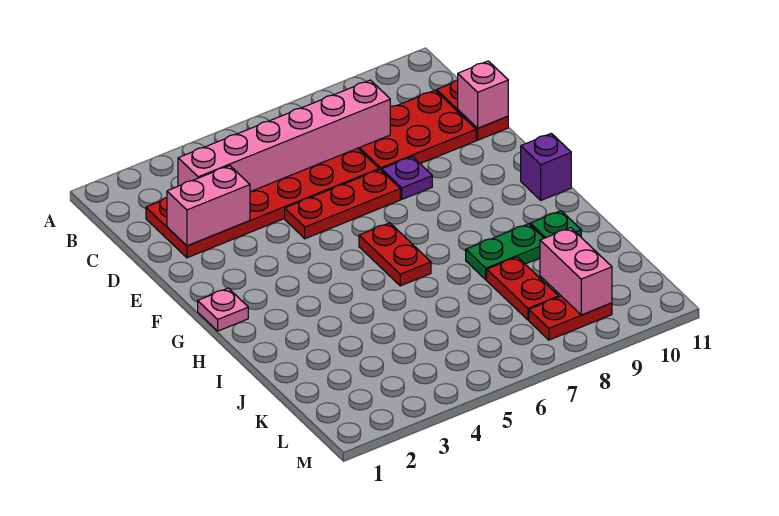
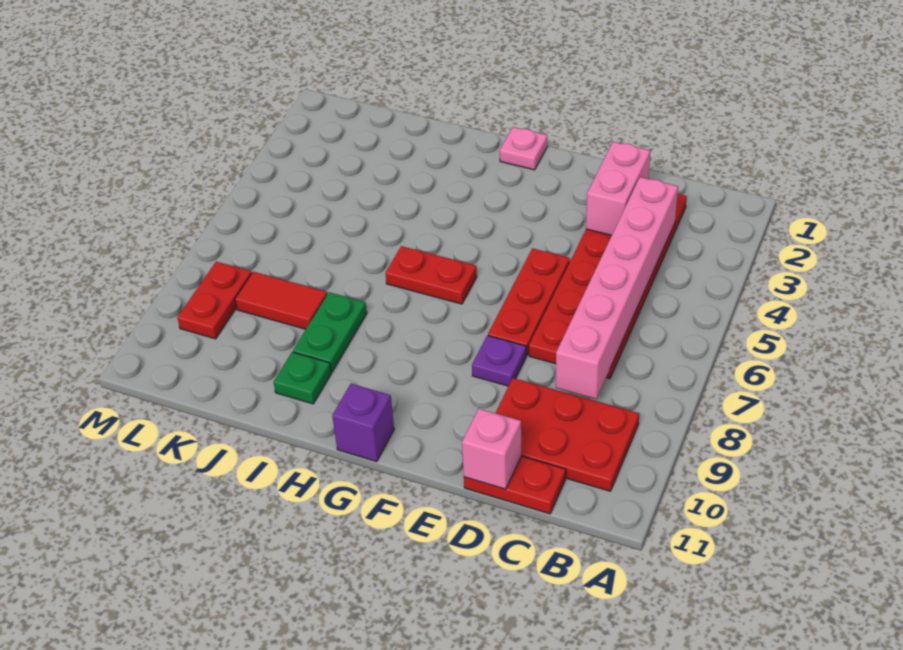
red 2x3 plate [358,90,476,171] -> red 2x3 plate turned to [496,378,639,491]
red 1x2 plate [487,257,559,320] -> red 1x2 tile [235,272,327,329]
pink 1x2 brick [540,228,612,315] -> none

